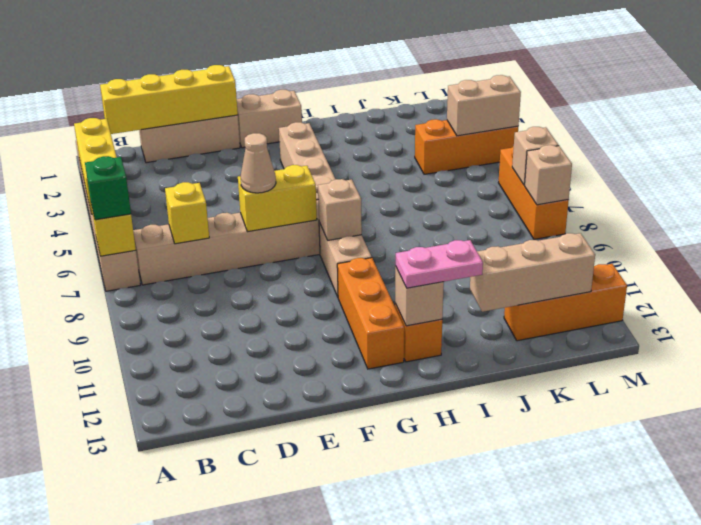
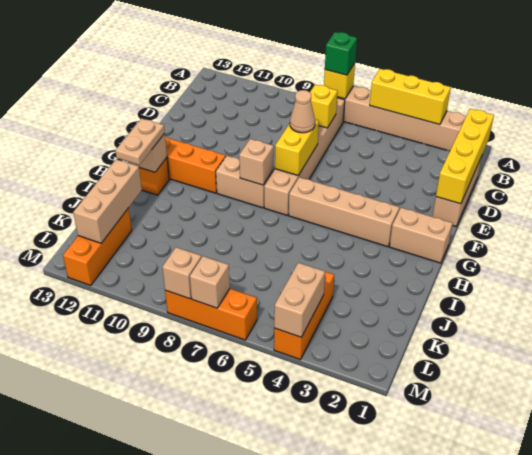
tan 1x2 brick [237,90,302,148] -> tan 1x2 brick turned to [390,208,453,263]
pink 1x2 plate [396,240,483,288] -> tan 1x2 plate [115,118,165,165]

